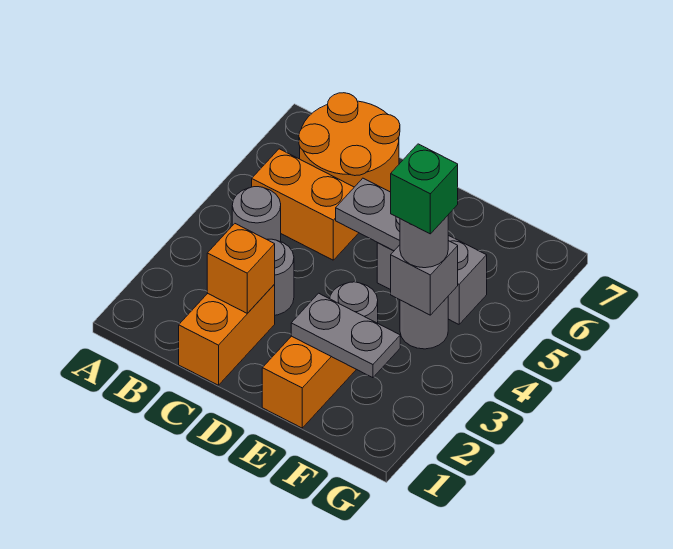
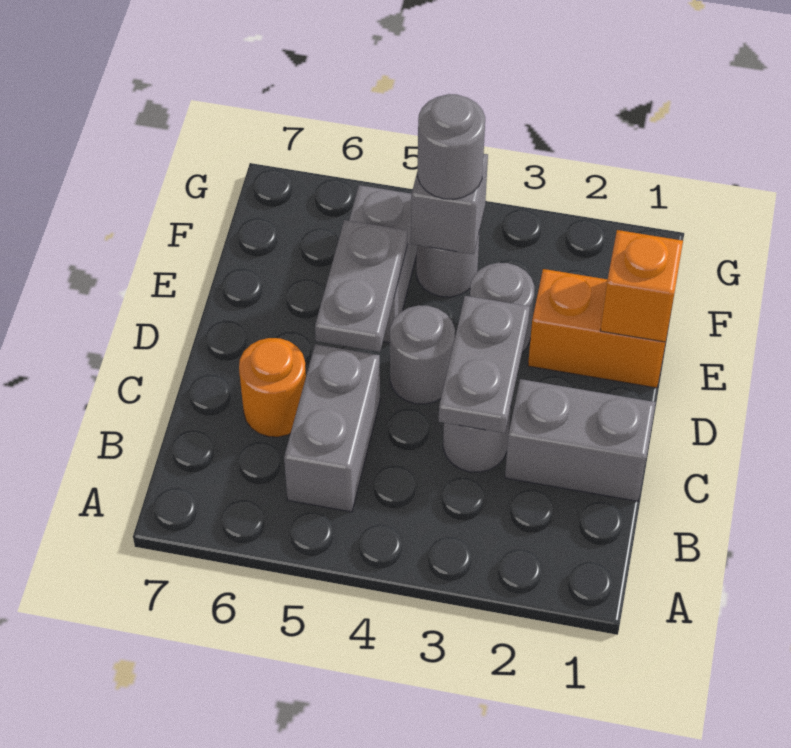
grey 1x1 round brick [232,187,281,242] -> grey 1x1 round brick moved to [390,305,455,404]
orange 1x2 brick [252,149,358,260] -> grey 1x2 brick [284,344,380,512]
orange 2x2 round brick [299,93,400,192] -> orange 1x1 round brick [239,338,306,437]
orange 1x2 brick [179,285,275,385] -> grey 1x2 brick [505,379,656,501]
orange 1x1 brick [207,224,275,313] -> orange 1x1 brick moved to [600,230,683,342]
grey 1x2 plate [291,293,400,378] -> grey 1x2 plate moved to [439,296,530,433]
green 1x1 brick [391,144,458,234] -> none

